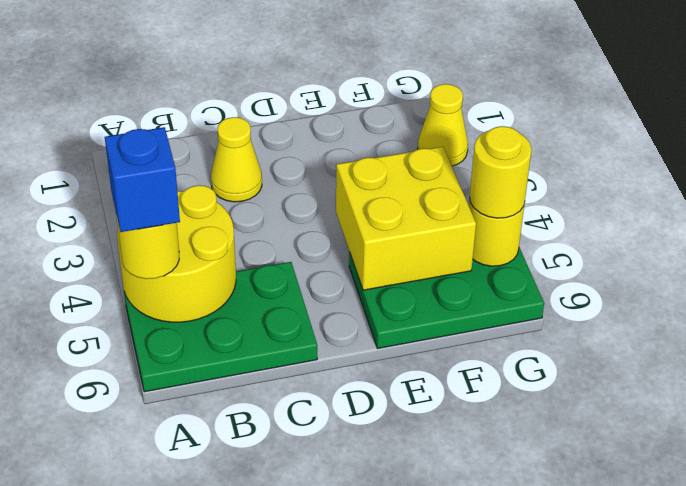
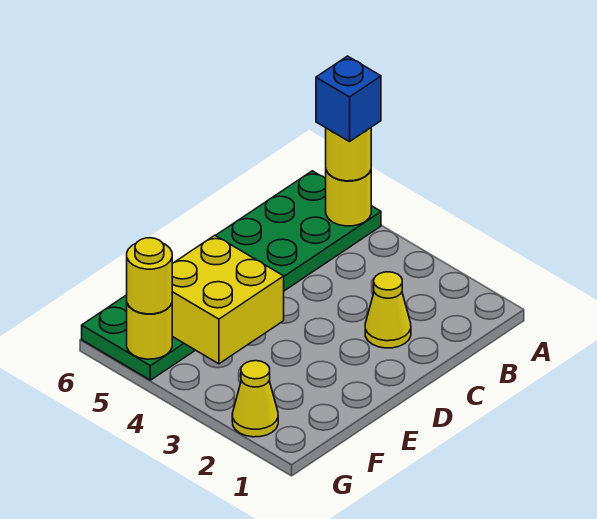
yellow 2x2 round brick [117,185,236,322] -> yellow 1x1 round brick [326,170,371,226]

